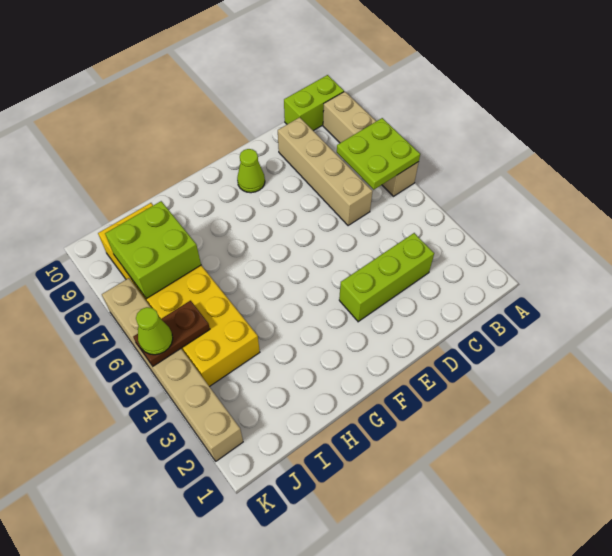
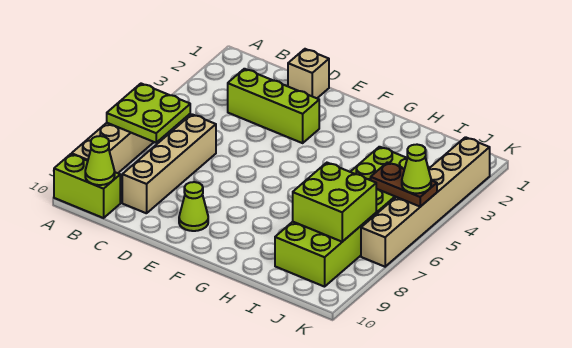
none -> lime 1x1 cone [85,136,115,185]
none -> tan 1x1 brick [288,49,329,98]
yellow 2x6 brick [98,203,260,387] -> lime 2x6 brick [275,147,429,287]

